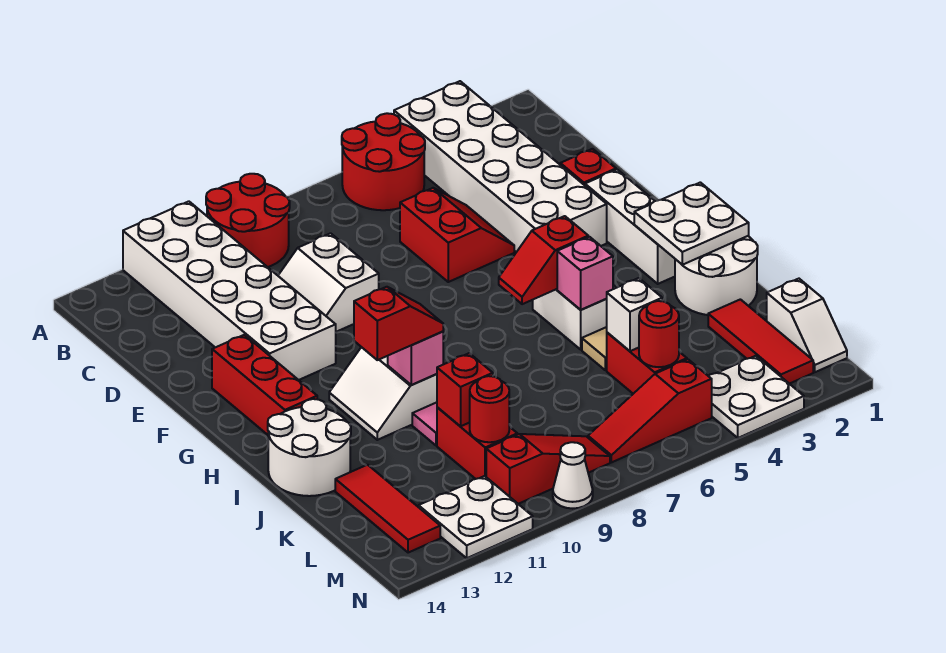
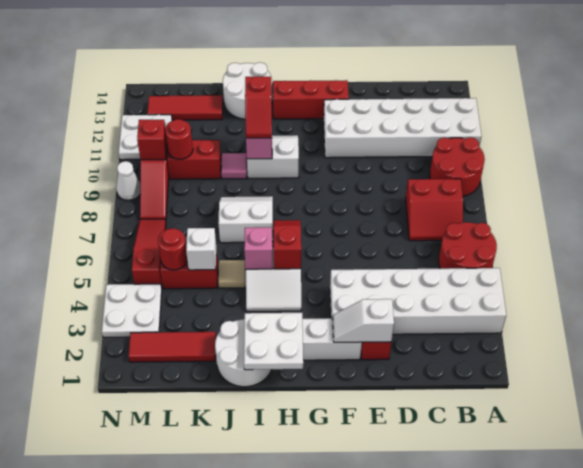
red 2x2 slope [400,188,514,282] -> red 2x2 slope moved to [406,179,463,241]
white 2x2 slope [278,233,379,332] -> white 2x2 slope moved to [218,196,273,243]
red 1x1 brick [437,353,493,426] -> red 1x1 brick moved to [137,120,167,160]
white 1x2 slope [767,279,847,372] -> white 1x2 slope moved to [333,299,394,342]

